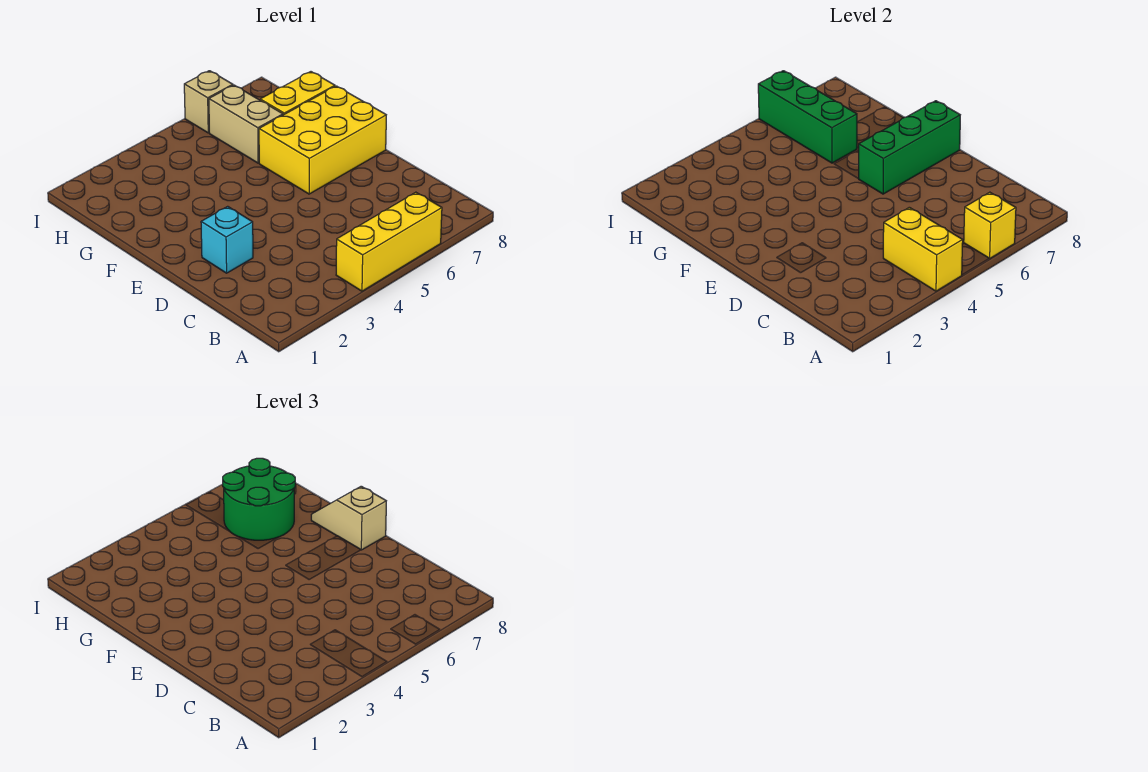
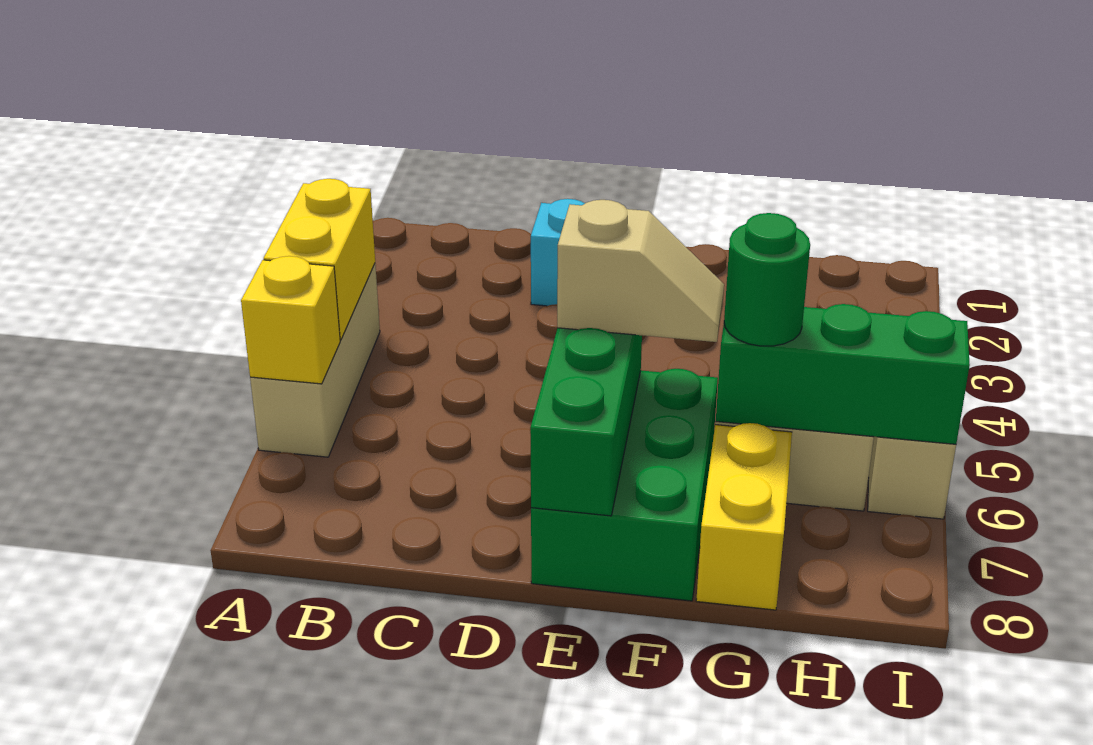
yellow 1x3 brick [336,192,442,291] -> tan 1x3 brick [250,264,380,457]
yellow 1x2 brick [883,207,963,291] -> yellow 1x2 brick turned to [264,179,375,340]
yellow 2x3 brick [259,86,386,194] -> green 2x3 brick [531,369,718,601]
tan 1x2 slope [311,486,386,550] -> tan 1x2 slope moved to [557,200,724,342]
green 2x2 round brick [223,458,295,540] -> green 1x1 round brick [724,213,810,346]

